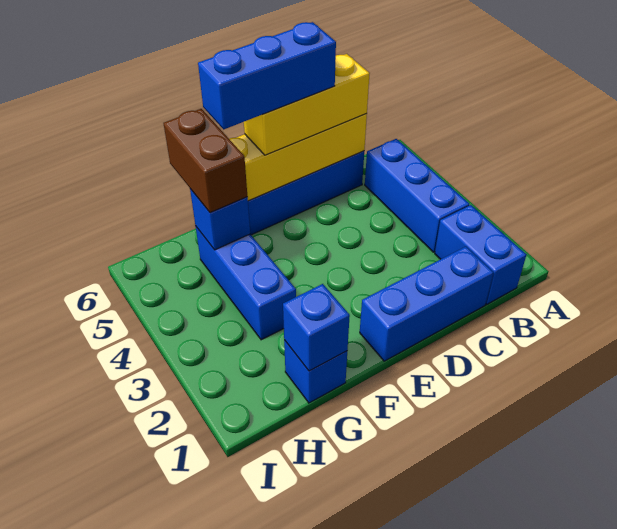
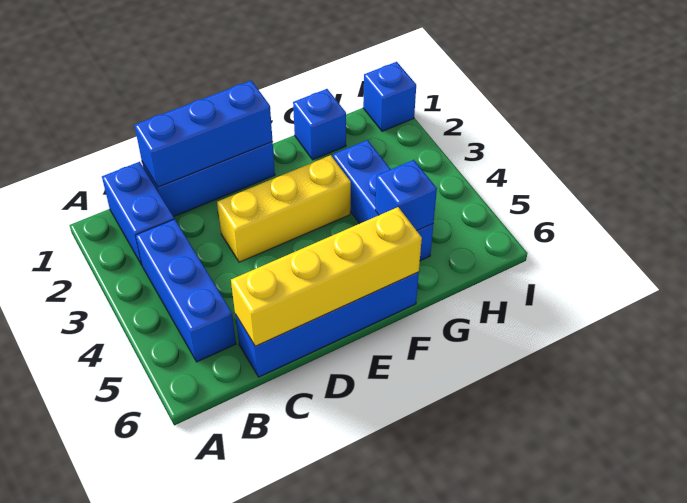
yellow 1x3 brick [244,54,370,155] -> yellow 1x3 brick moved to [217,155,351,262]
blue 1x3 brick [198,22,336,129] -> blue 1x3 brick moved to [135,81,273,187]
blue 1x1 brick [283,284,350,371] -> blue 1x1 brick moved to [363,62,416,131]
brown 1x2 brick [163,109,247,213] -> none

